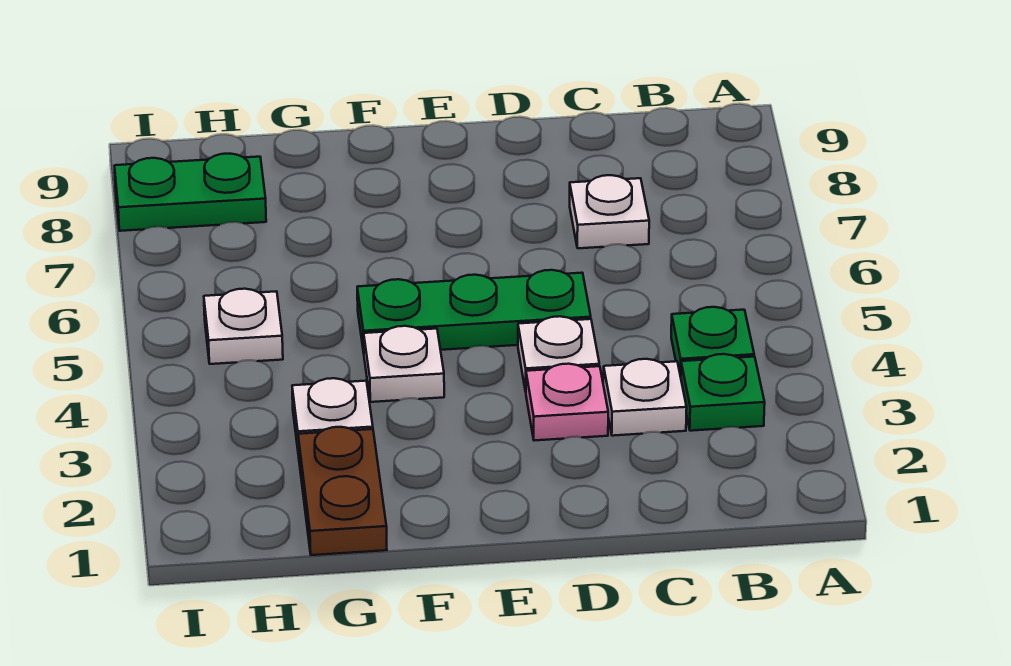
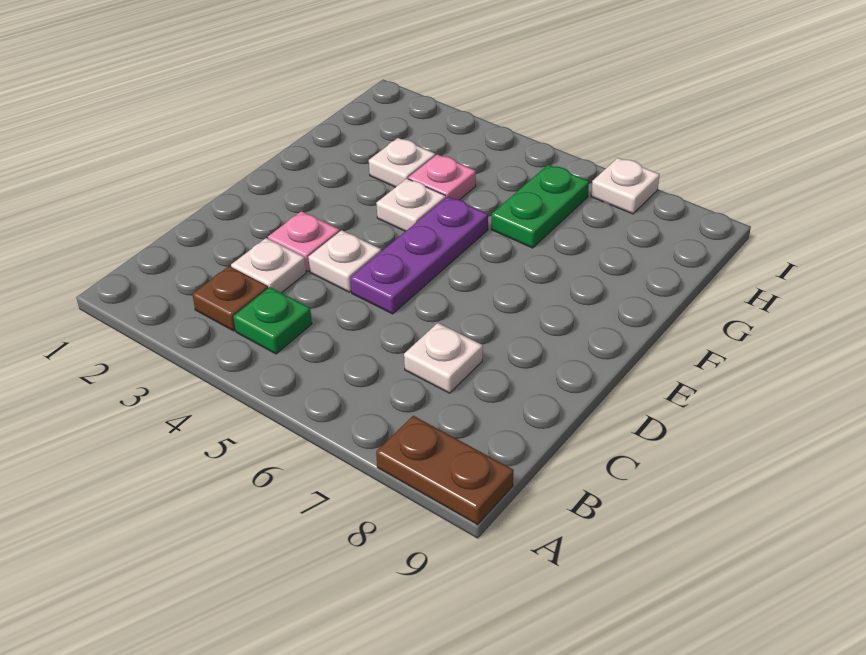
green 1x1 plate [681,354,765,431] -> brown 1x1 plate [192,266,268,331]
green 1x3 plate [357,270,591,352] -> purple 1x3 plate [350,197,488,314]
brown 1x2 plate [298,427,387,555] -> brown 1x2 plate moved to [376,416,513,525]
none -> pink 1x1 plate [408,154,476,200]
white 1x1 plate [204,289,283,364] -> white 1x1 plate moved to [591,158,660,214]
green 1x2 plate [115,154,266,231] -> green 1x2 plate moved to [491,165,589,248]

